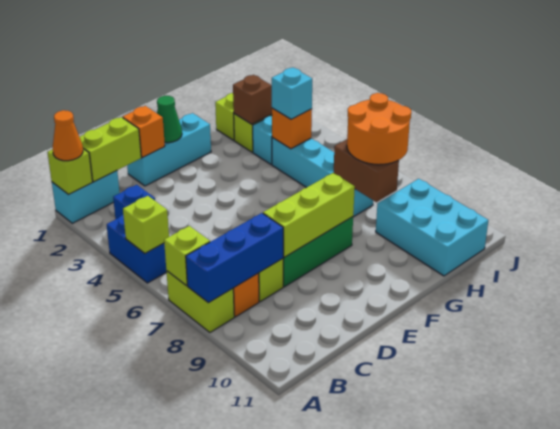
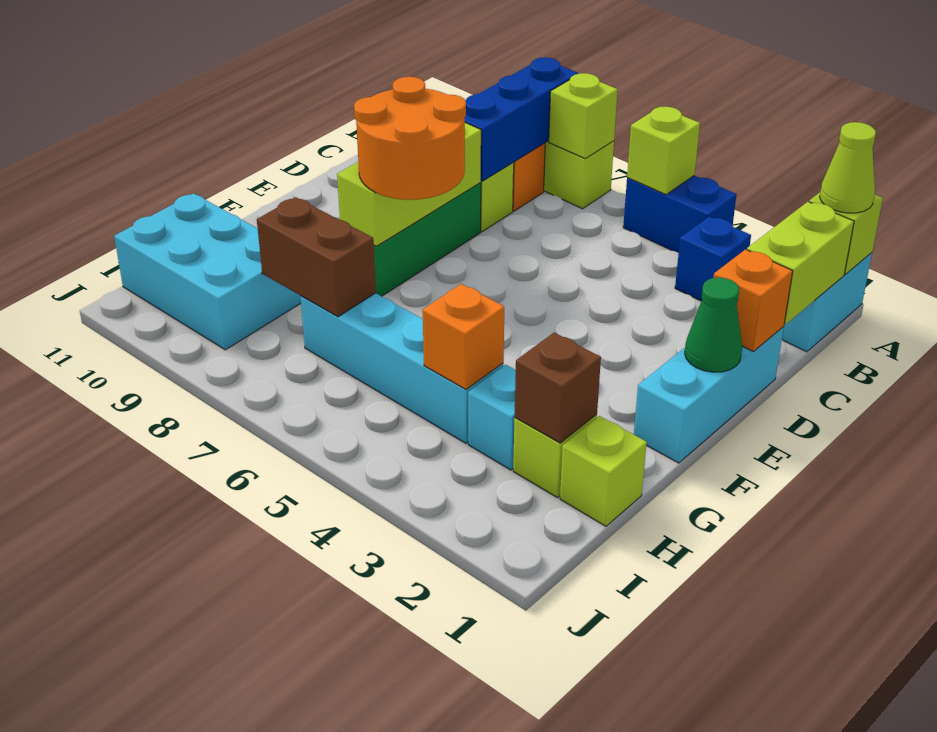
orange 1x1 cone [53,110,83,161] -> lime 1x1 cone [820,122,876,213]
cyan 1x1 brick [272,67,312,119] -> none
orange 2x2 round brick [347,93,411,165] -> orange 2x2 round brick moved to [354,77,466,200]

